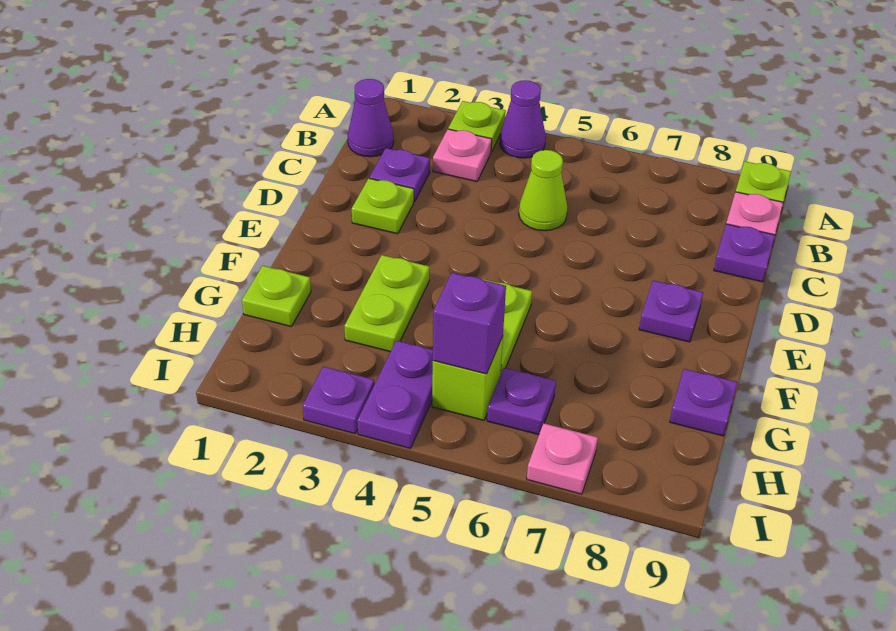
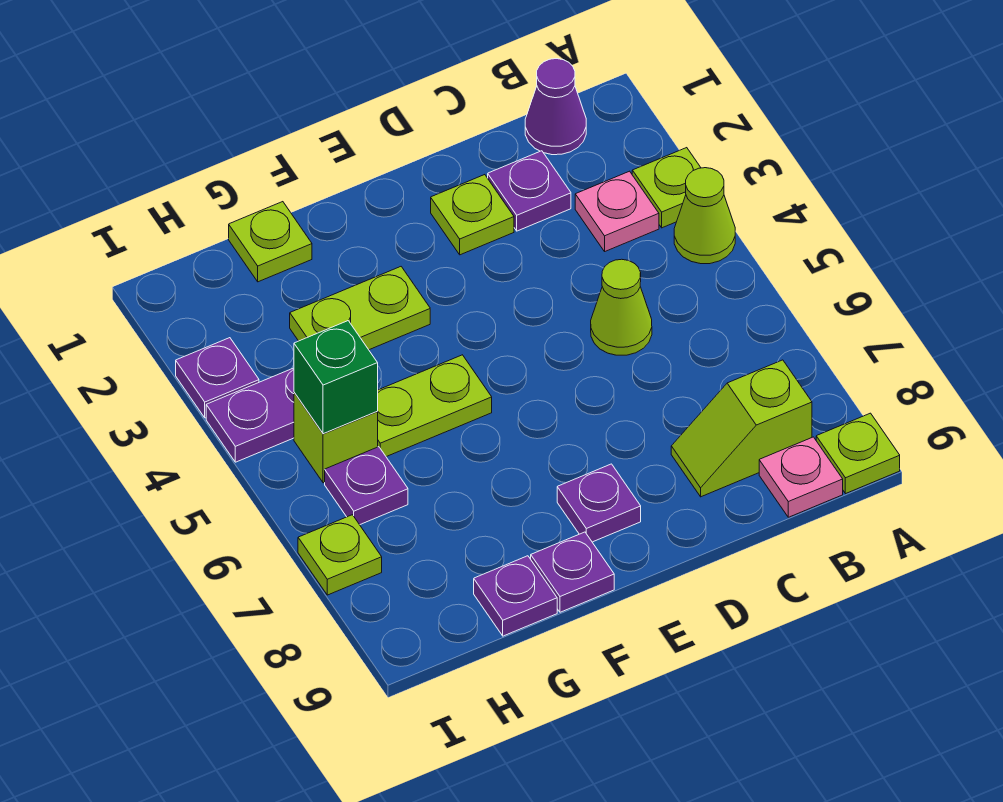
purple 1x1 cone [500,80,546,158] -> lime 1x1 cone [674,168,735,264]
none -> lime 1x2 slope [671,360,812,497]
purple 1x1 plate [714,224,775,282] -> purple 1x1 plate moved to [531,532,614,612]
purple 1x1 brick [433,273,506,374] -> green 1x1 brick [294,321,378,434]
pink 1x1 plate [527,423,598,494] -> lime 1x1 plate [298,515,382,595]

